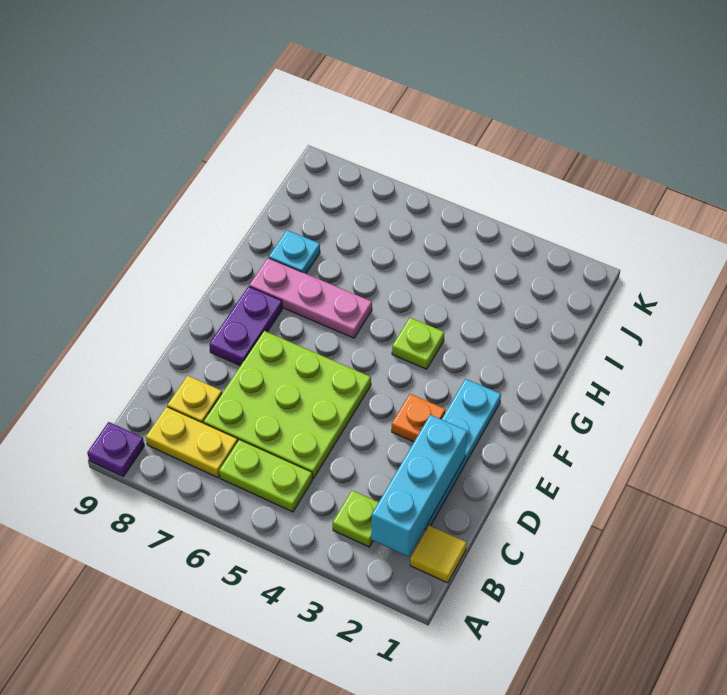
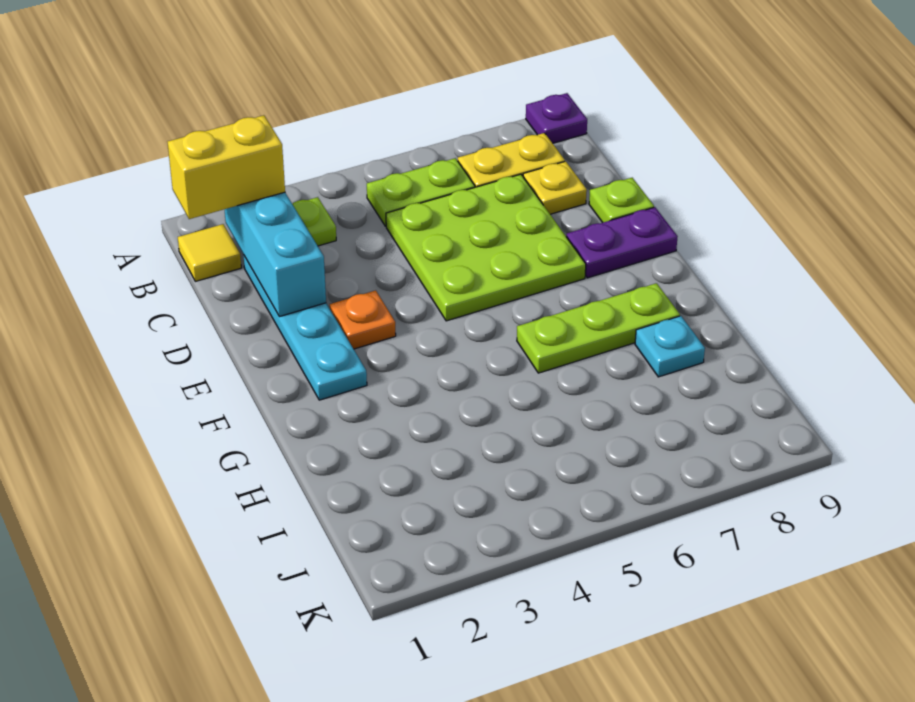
none -> yellow 1x2 brick [168,115,285,219]
purple 1x2 plate [209,286,282,366] -> purple 1x2 plate turned to [566,207,678,278]
lime 1x1 plate [392,318,444,369] -> lime 1x1 plate moved to [589,178,654,223]
pink 1x3 plate [249,258,372,338] -> lime 1x3 plate [517,283,680,373]

